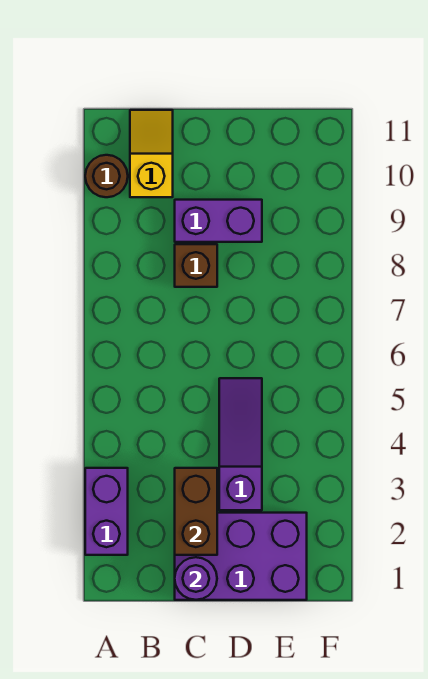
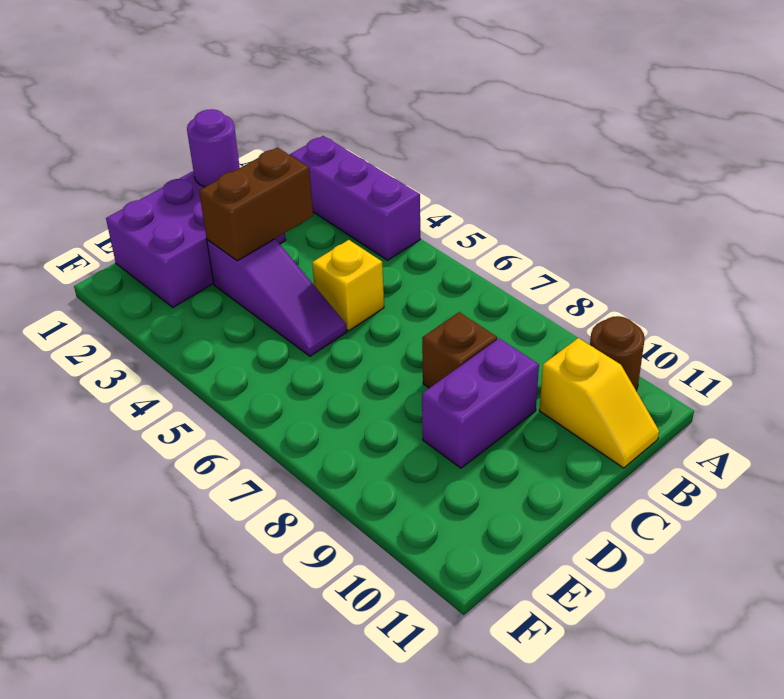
purple 1x2 brick [85,468,128,555] -> purple 1x3 brick [290,136,420,260]
brown 1x2 brick [175,468,217,555] -> brown 1x2 brick turned to [199,148,313,261]
none -> yellow 1x1 brick [312,240,384,331]

